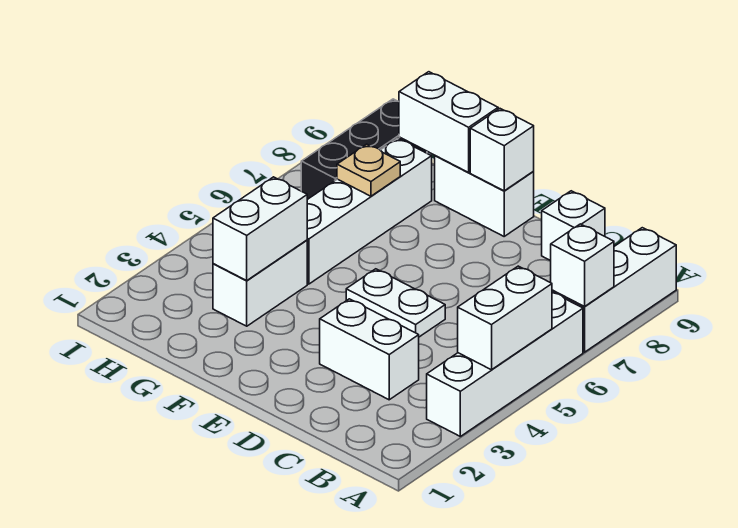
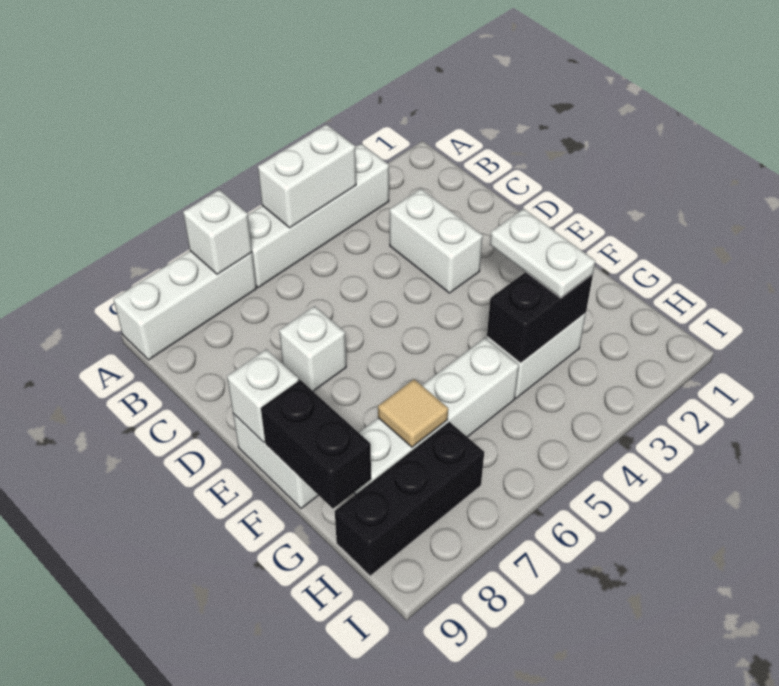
white 1x1 brick [542,191,605,261] -> white 1x1 brick moved to [279,306,346,391]
white 1x2 plate [346,269,445,337] -> white 1x2 plate moved to [490,209,595,298]
white 1x2 brick [399,72,498,172] -> black 1x2 brick [261,380,371,509]
white 1x2 brick [213,177,307,280] -> black 1x2 brick [487,272,593,363]
tan 1x1 plate [337,144,400,196] -> tan 1x1 tile [378,379,448,447]

